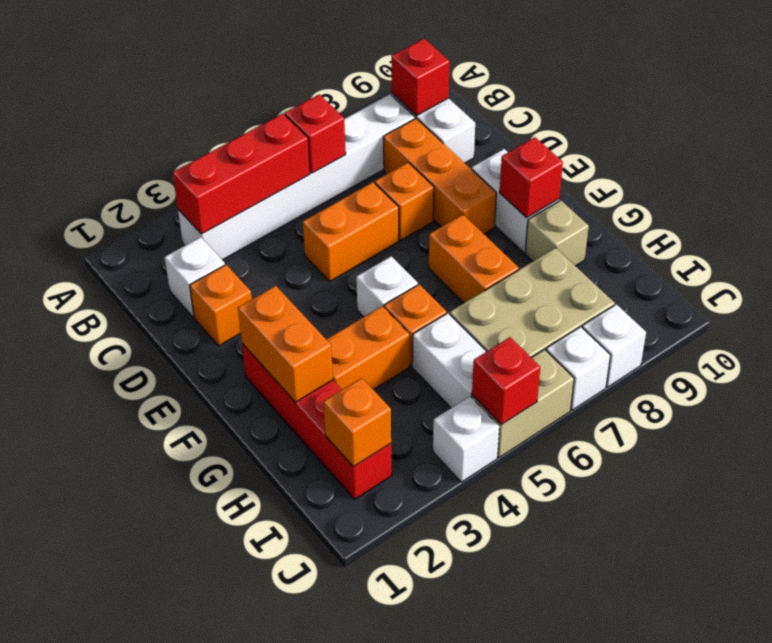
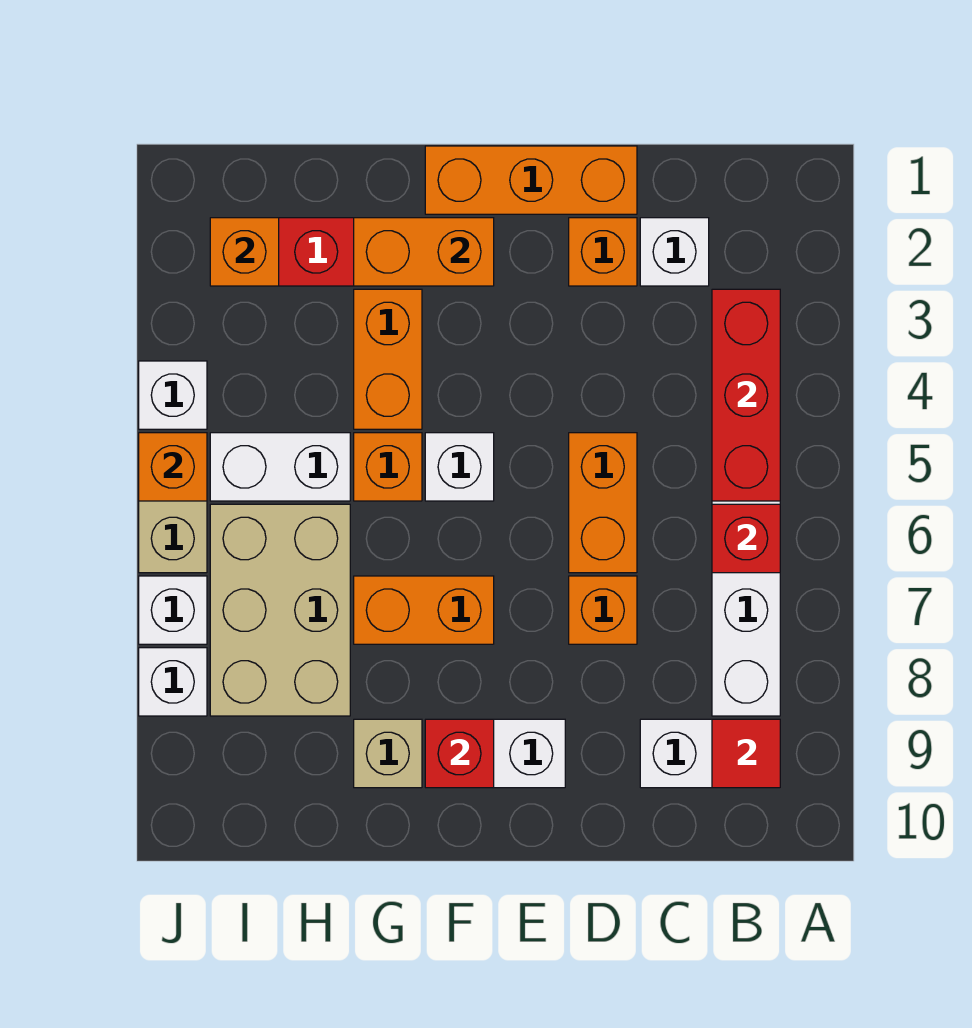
red 1x1 brick [391,39,450,116] -> red 1x1 tile [712,719,780,788]
orange 1x3 brick [383,118,496,234] -> orange 1x3 brick moved to [425,146,637,214]
red 1x1 brick [472,337,540,425] -> orange 1x1 brick [139,433,207,501]

